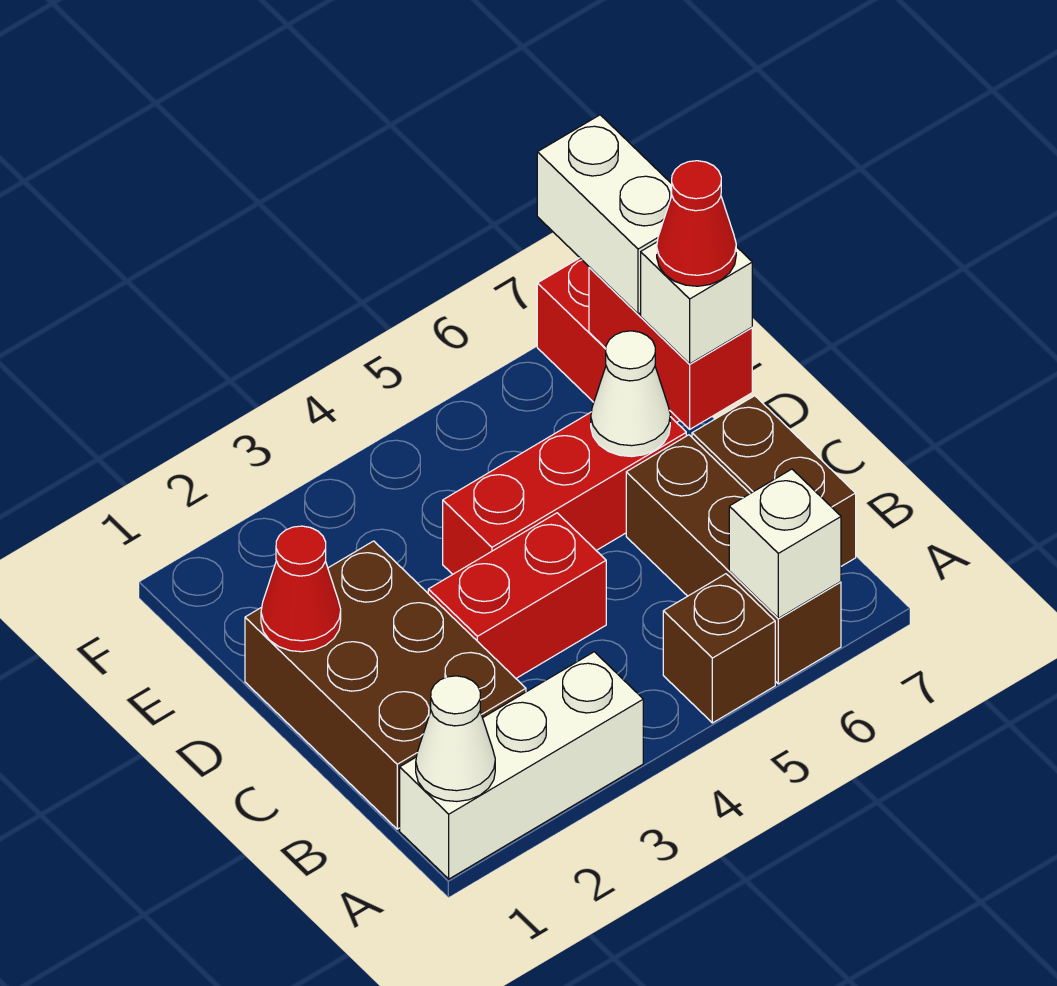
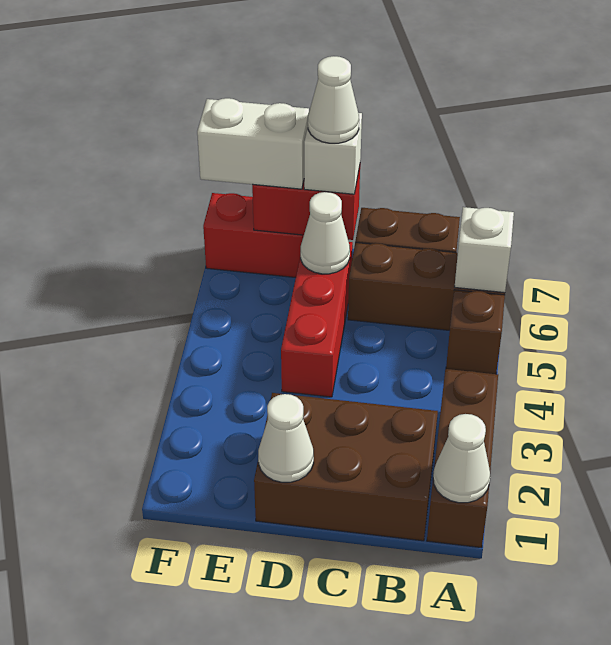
white 1x3 brick [400,652,643,879] -> brown 1x3 brick [427,369,498,548]
red 1x2 brick [428,513,606,678] -> none
red 1x1 cone [261,526,341,652] -> white 1x1 cone [258,394,314,482]
red 1x1 cone [657,161,736,286] -> white 1x1 cone [308,56,359,143]

